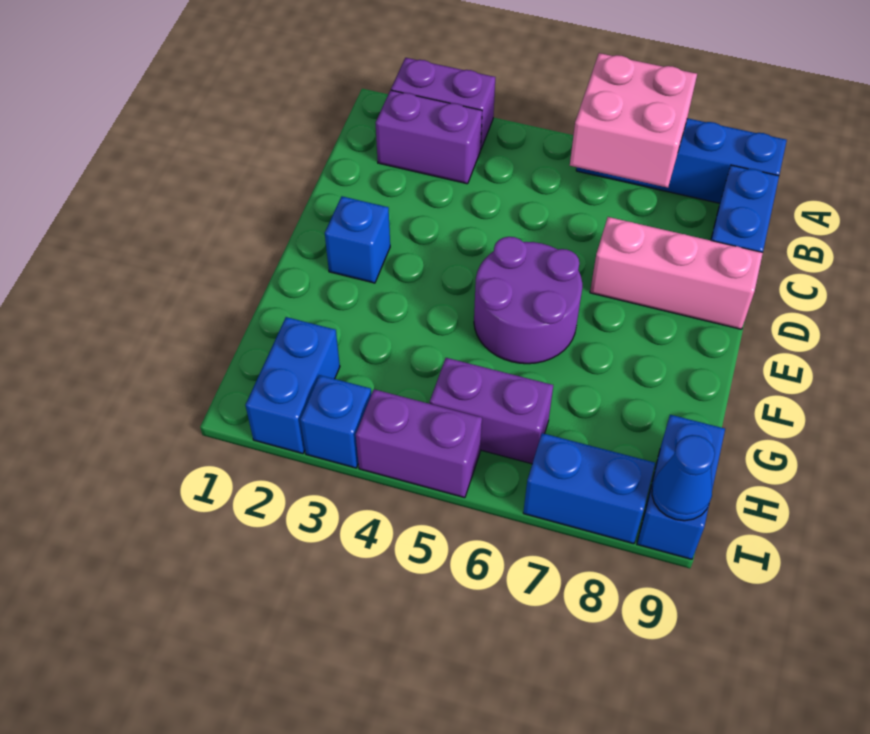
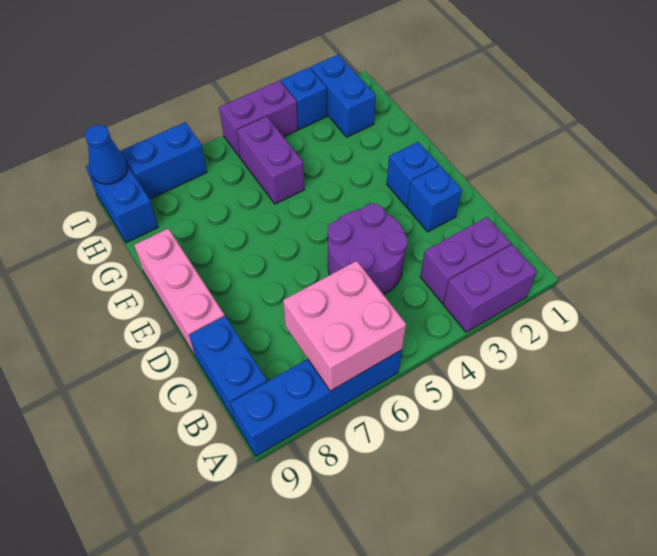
none -> blue 1x1 brick [407,166,462,232]
pink 1x3 brick [590,217,763,329] -> pink 1x3 brick turned to [134,229,225,355]
purple 2x2 round brick [474,237,582,364] -> purple 2x2 round brick moved to [327,203,408,295]
purple 1x2 brick [430,358,553,464] -> purple 1x2 brick turned to [237,116,304,204]

